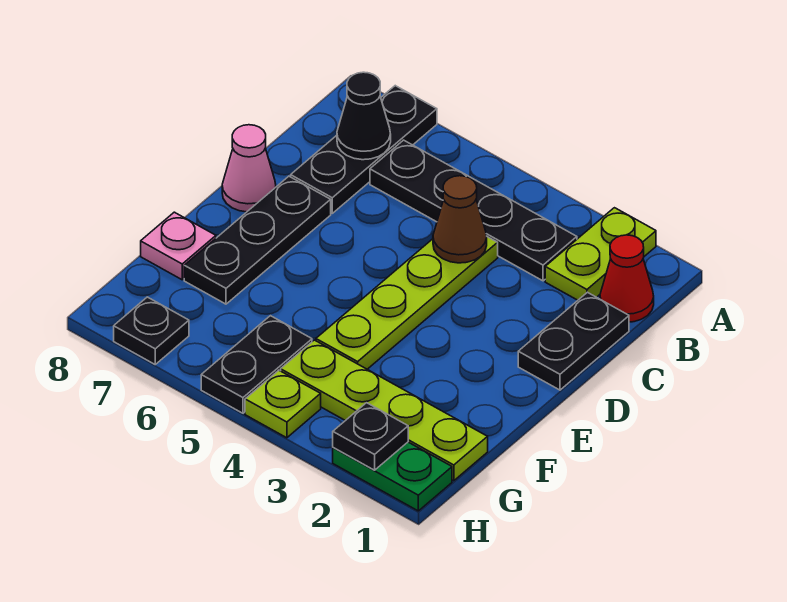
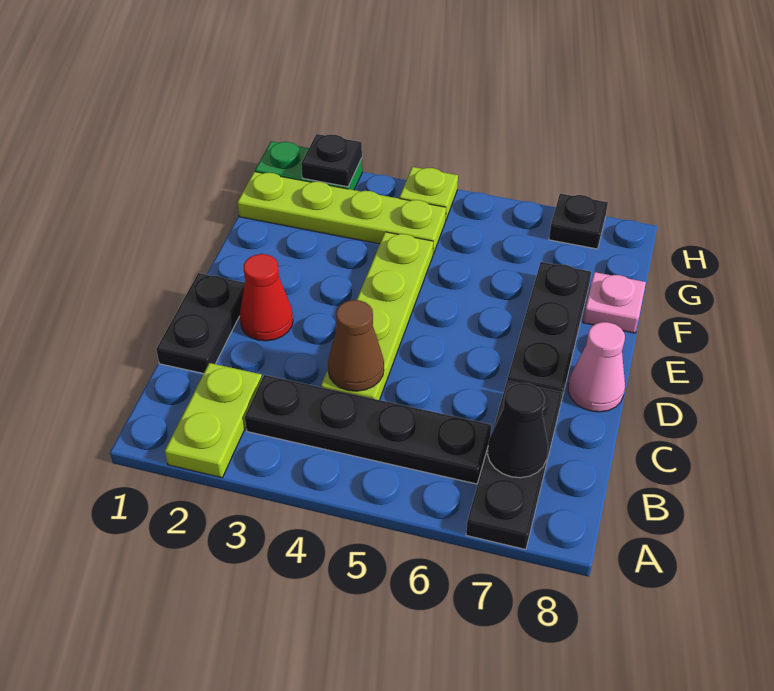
red 1x1 cone [600,235,654,322] -> red 1x1 cone moved to [240,254,293,341]
black 1x2 plate [201,316,312,413] -> none

